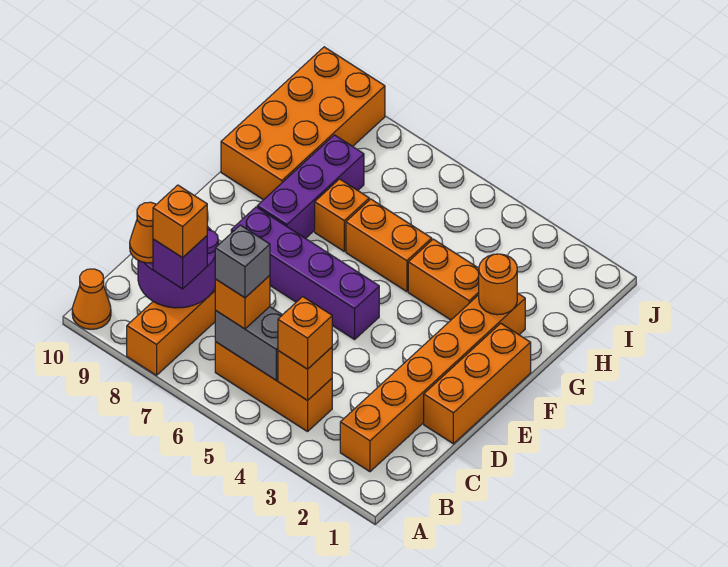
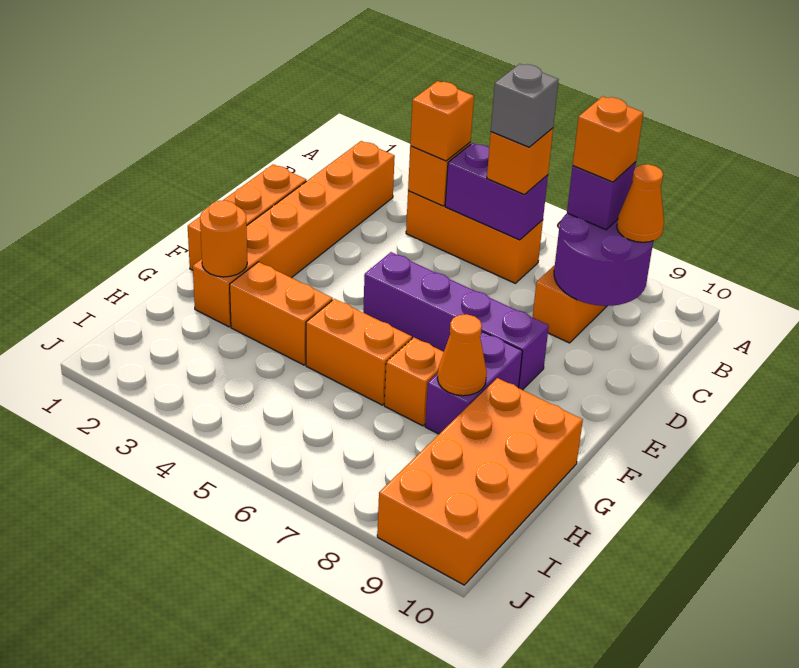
orange 1x1 cone [72,269,111,329] -> orange 1x1 cone moved to [437,314,487,396]
grey 1x2 brick [215,307,282,380] -> purple 1x2 brick [445,143,548,240]
purple 1x3 brick [257,135,364,239] -> purple 1x2 brick [425,332,522,434]

